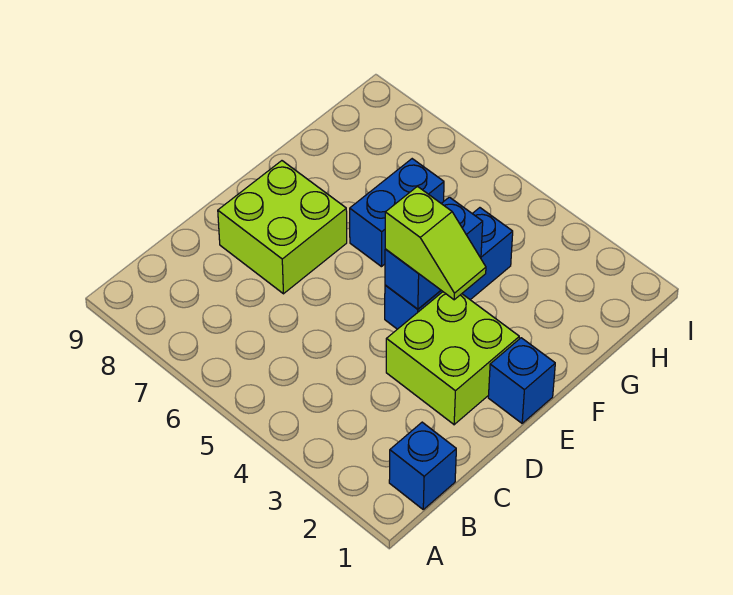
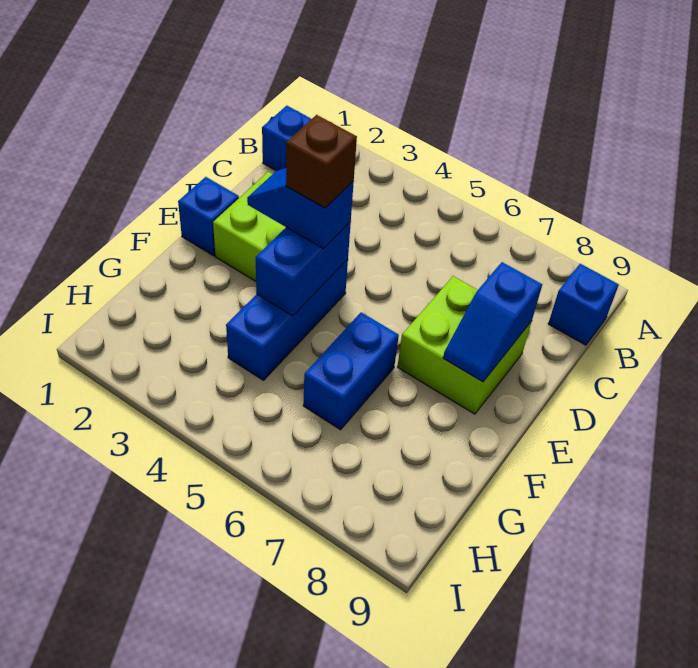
none -> blue 1x1 brick [548,264,619,345]
none -> blue 1x2 slope [443,262,542,382]
lime 1x2 slope [385,186,486,300] -> blue 1x2 slope [247,168,354,249]
none -> brown 1x1 brick [286,115,357,208]

